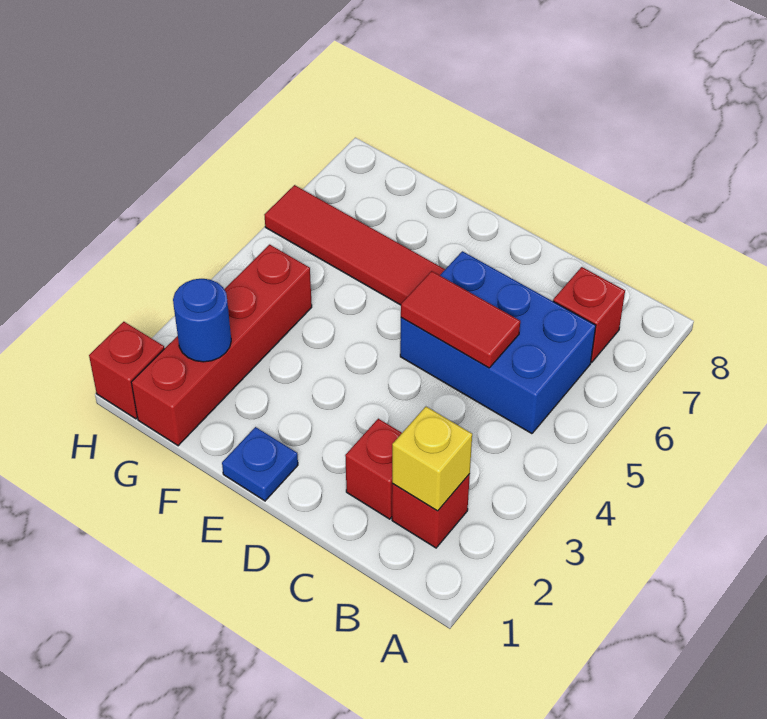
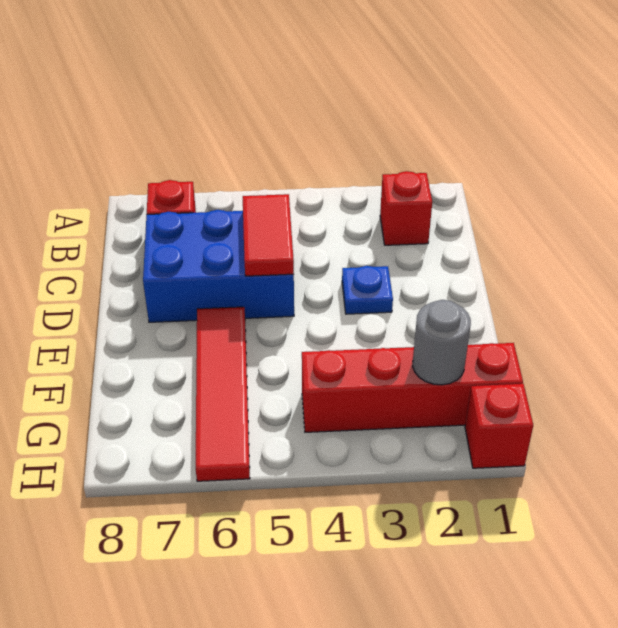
yellow 1x1 brick [392,407,472,511] -> none
blue 2x3 brick [400,251,596,434] -> blue 2x3 brick turned to [143,210,294,322]
red 1x1 brick [345,419,402,519] -> none
blue 1x1 plate [222,427,298,501] -> blue 1x1 plate moved to [342,266,393,314]
blue 1x1 round brick [173,279,231,362] -> grey 1x1 round brick [413,300,471,385]

